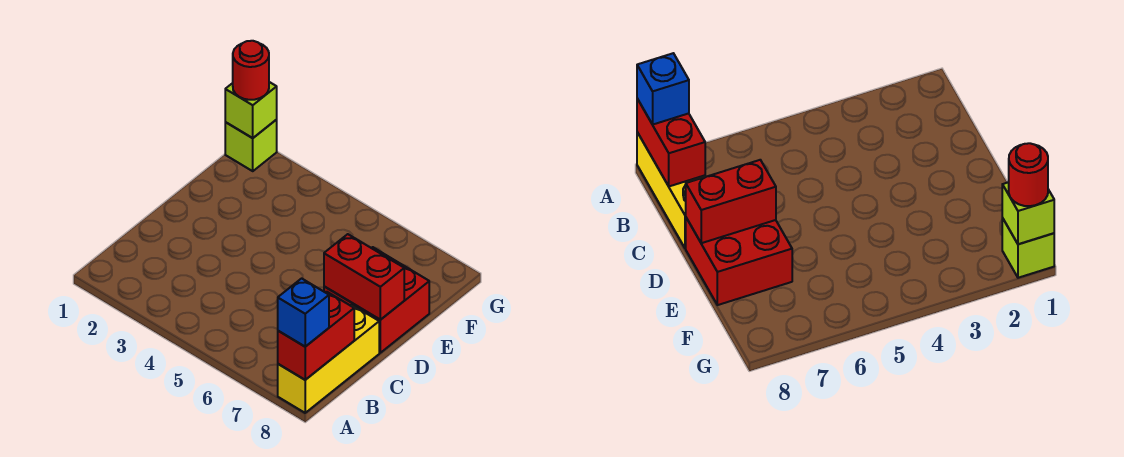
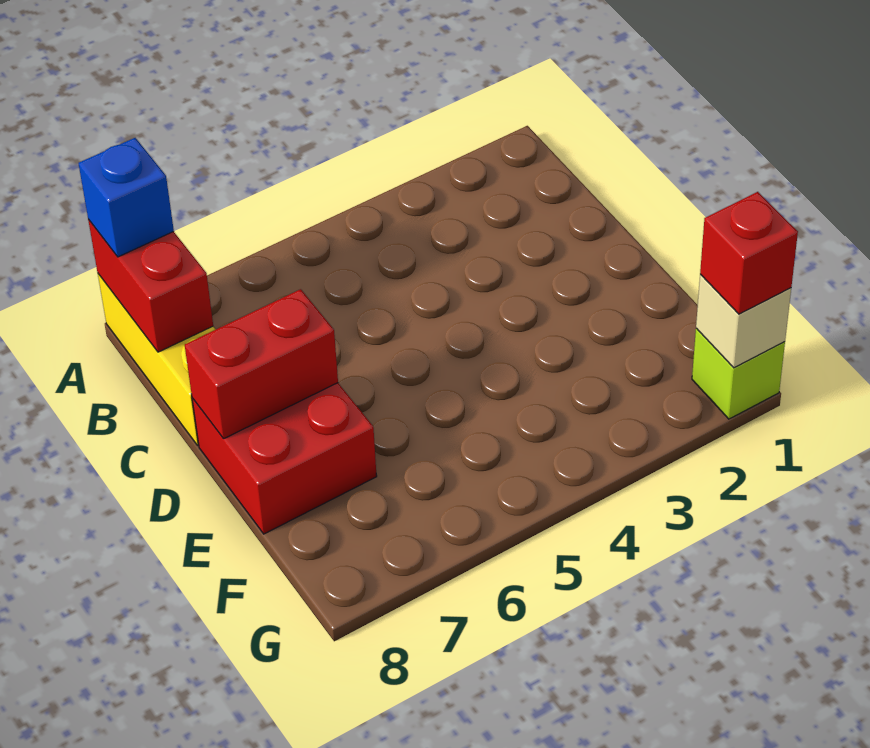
lime 1x1 brick [225,82,277,138] -> tan 1x1 brick [696,274,791,368]
red 1x1 round brick [233,41,269,100] -> red 1x1 brick [700,192,798,314]

